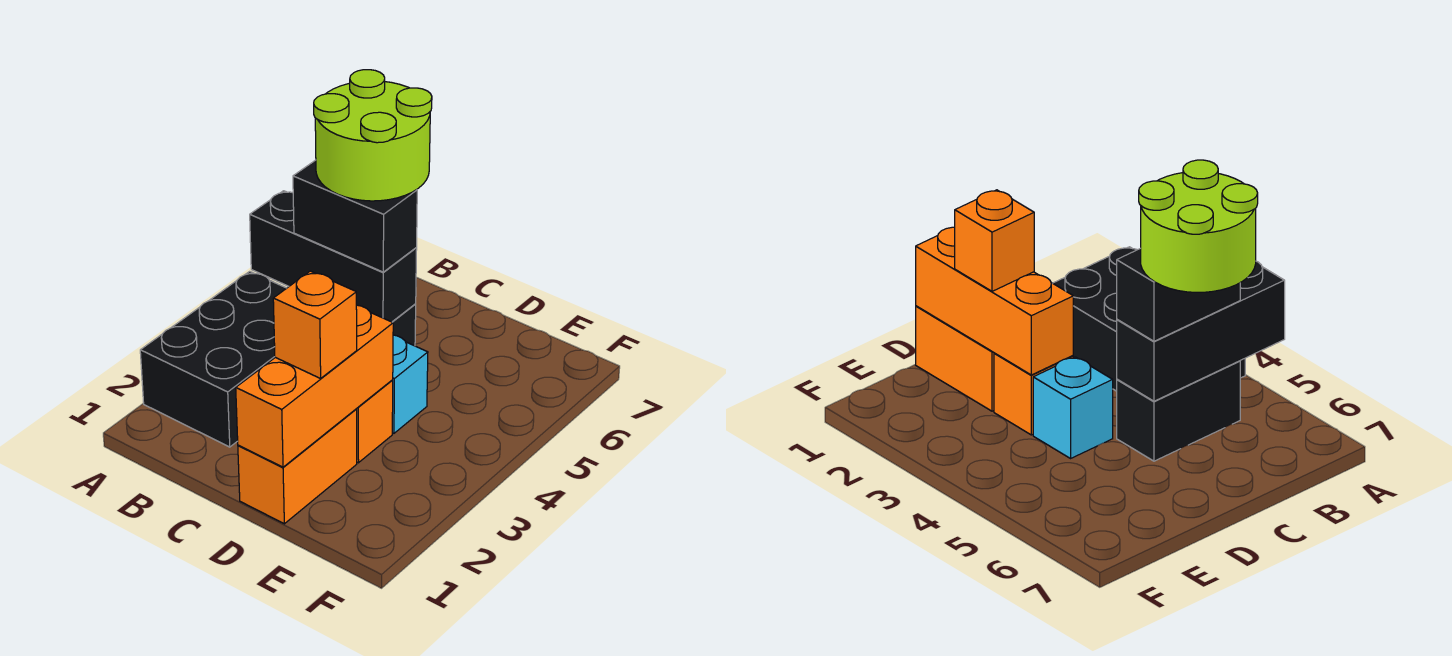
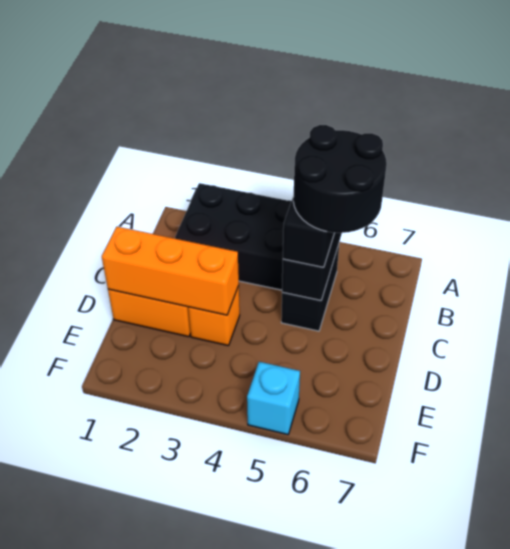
lime 2x2 round brick [314,70,432,201] -> black 2x2 round brick [293,125,387,233]
orange 1x1 brick [273,271,357,378] -> none
cyan 1x1 brick [392,335,428,433] -> cyan 1x1 brick moved to [247,362,300,435]

